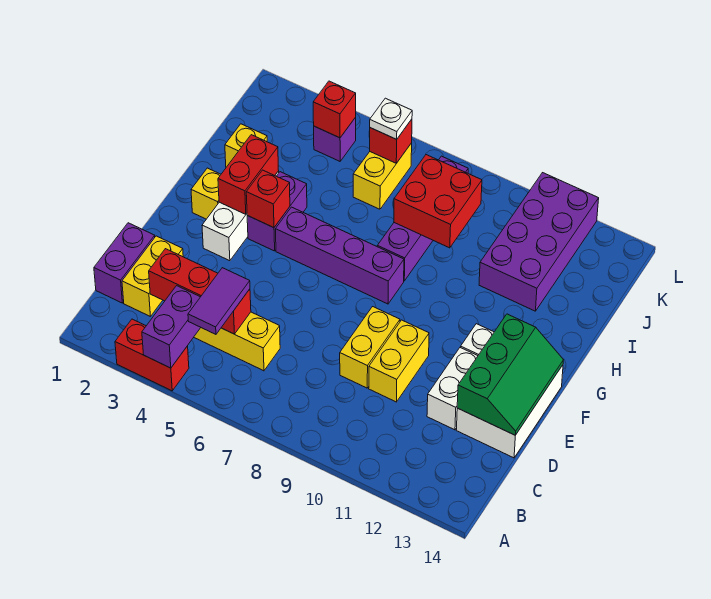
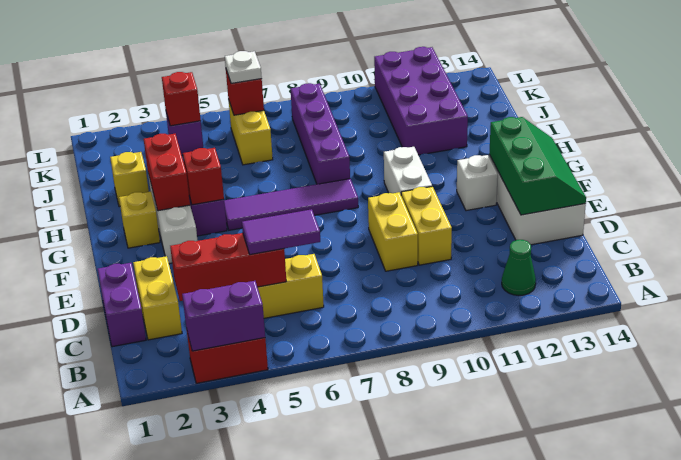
purple 1x2 brick [142,286,201,368] -> purple 1x2 brick turned to [182,281,265,351]
purple 1x2 tile [188,268,250,334] -> purple 1x2 tile turned to [242,209,320,255]
none -> green 1x1 cone [502,240,536,296]
white 1x2 brick [427,347,478,430] -> white 1x2 brick moved to [384,147,432,194]
purple 1x4 brick [275,207,404,304] -> purple 1x4 tile [224,179,358,230]
red 2x2 brick [394,155,482,248] -> none

